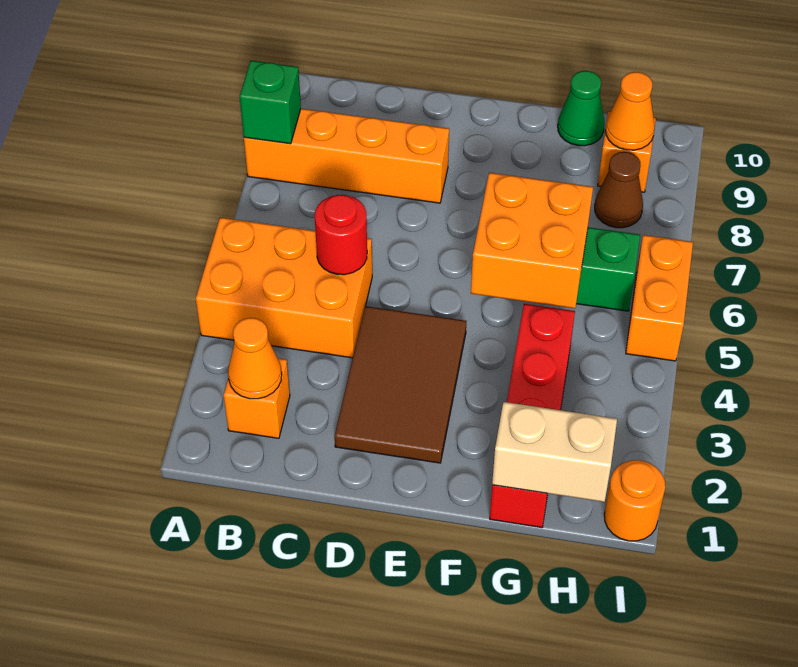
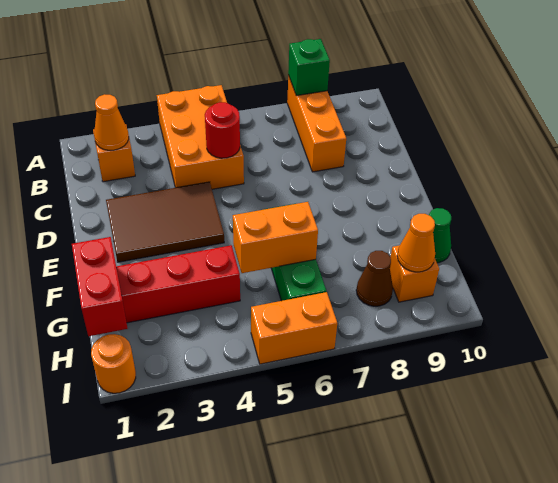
orange 1x4 brick [244,109,449,203] -> orange 1x3 brick [287,75,346,172]
orange 2x2 brick [471,173,593,308] -> orange 1x2 brick [233,202,318,273]
tan 1x2 brick [492,402,617,502] -> red 1x2 brick [72,237,128,336]

